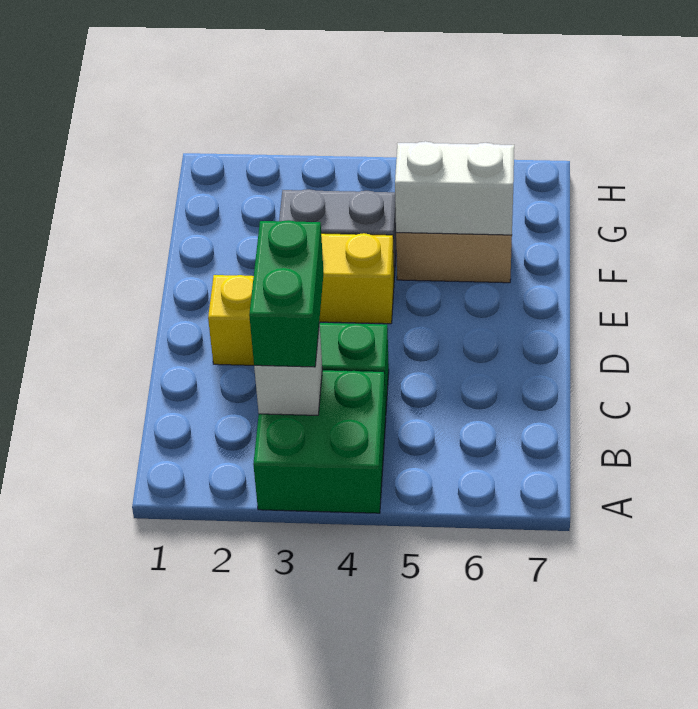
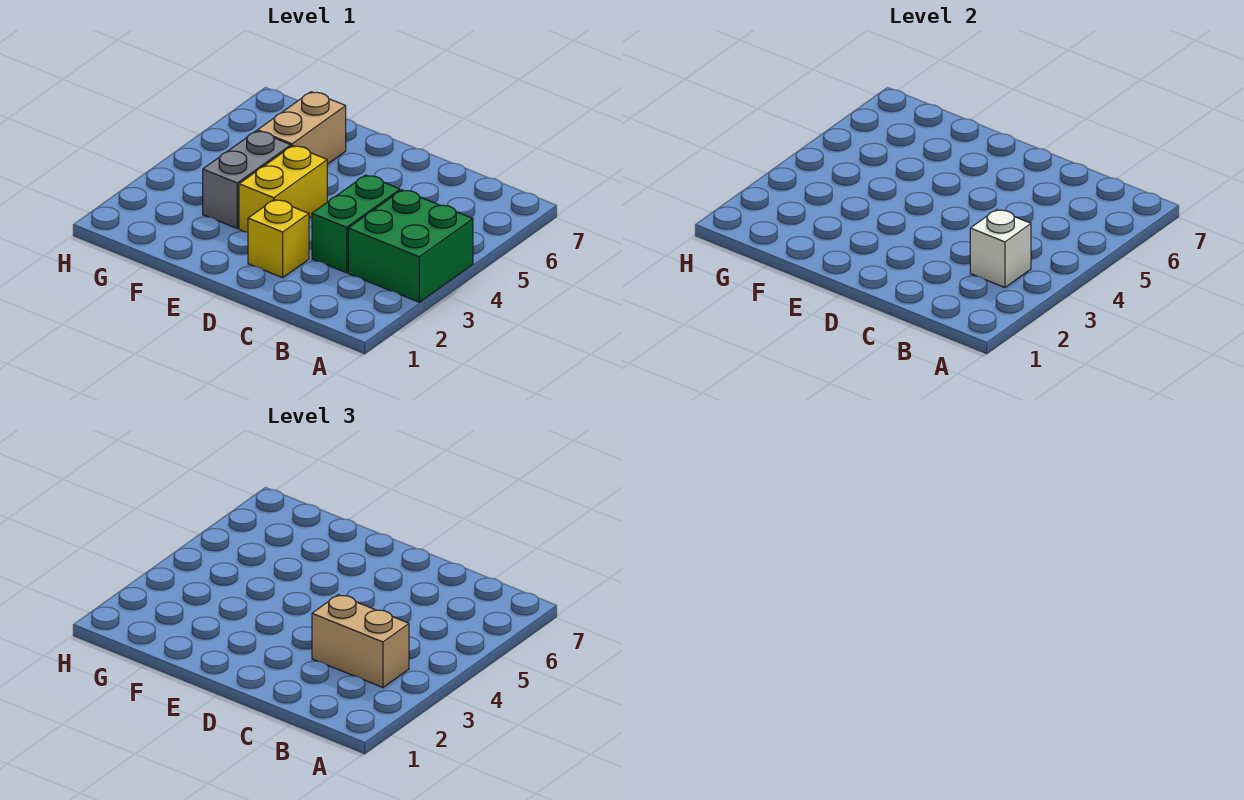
green 1x2 brick [249,220,324,367] -> tan 1x2 brick [312,595,409,688]
white 1x2 brick [395,141,514,235] -> none

